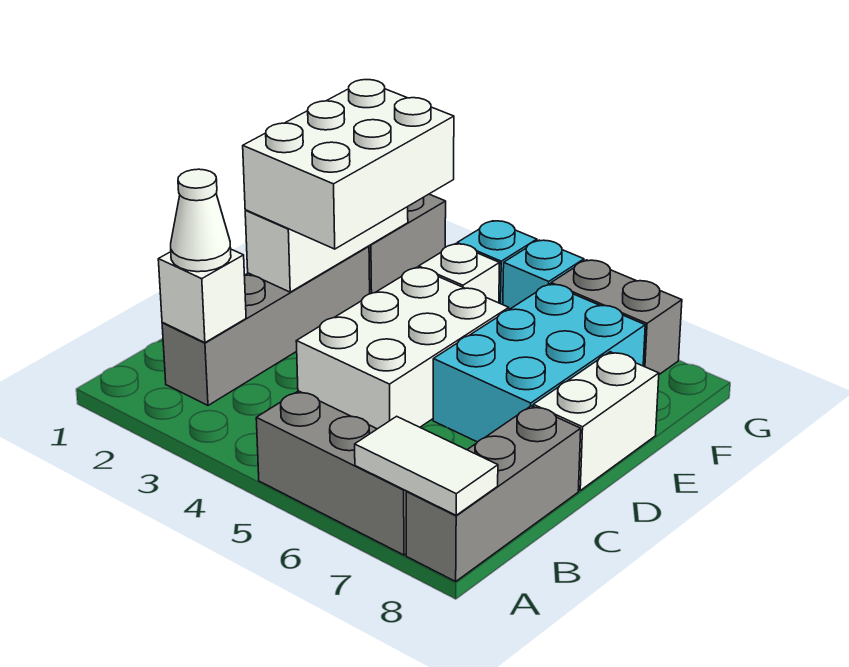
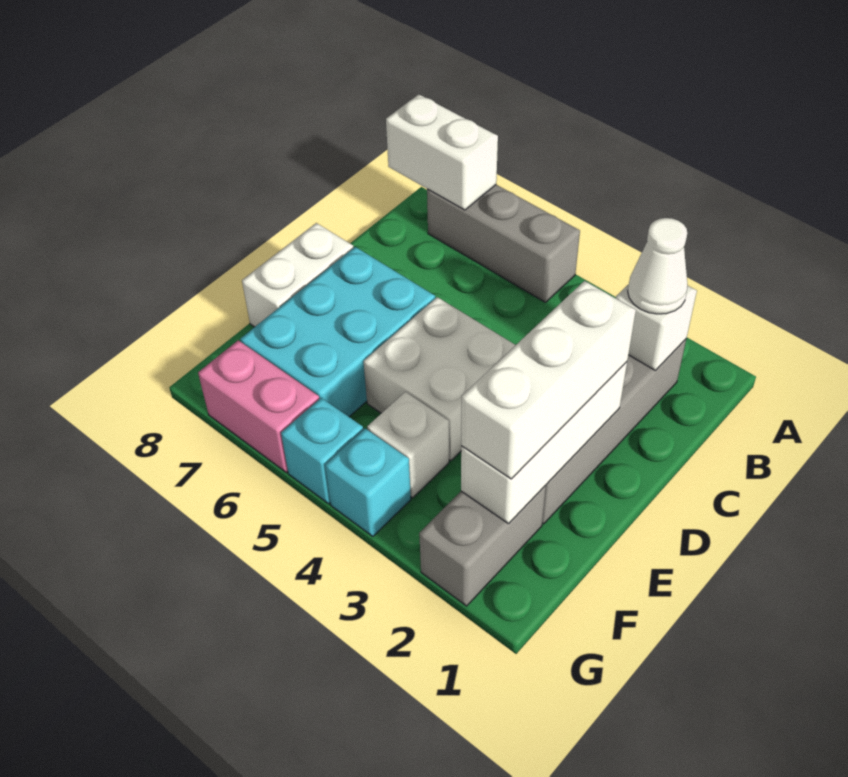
white 1x2 tile [355,416,498,515] -> white 1x2 brick [386,94,498,210]
grey 1x3 brick [406,406,581,581] -> none
white 2x3 brick [296,267,509,429] -> white 2x2 brick [363,297,515,461]
white 2x3 brick [243,80,454,249] -> white 1x3 brick [461,281,636,479]
grey 1x2 brick [551,260,682,374] -> pink 1x2 brick [198,340,319,473]

